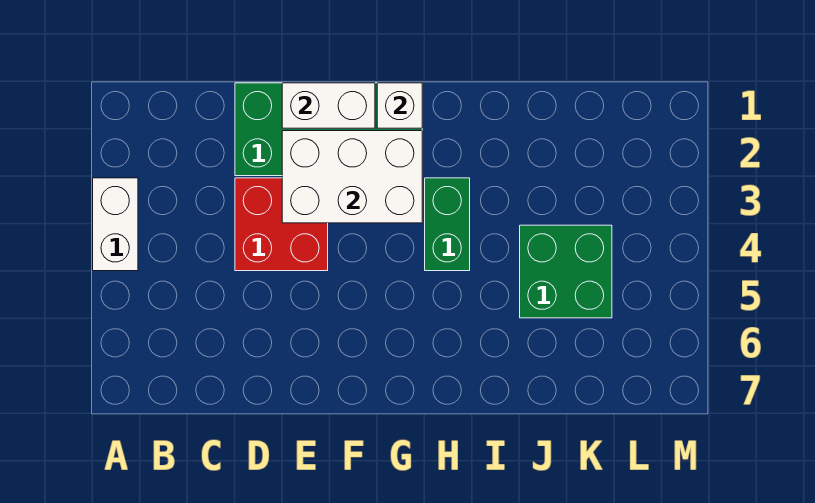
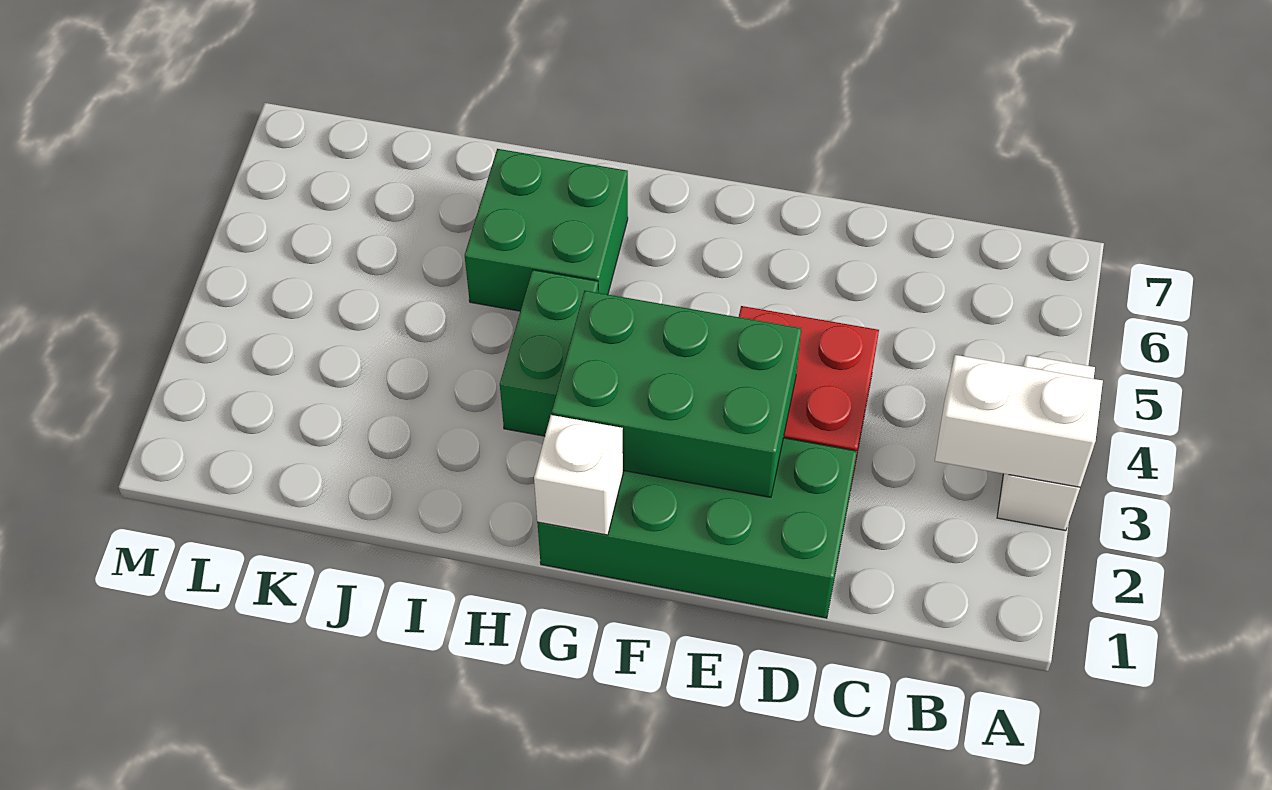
white 1x2 brick [282,83,375,128] -> white 1x2 brick moved to [935,355,1103,487]
white 2x3 brick [282,131,422,223] -> green 2x3 brick [552,291,801,497]
green 2x2 brick [520,225,612,318] -> green 2x2 brick moved to [465,149,628,311]

